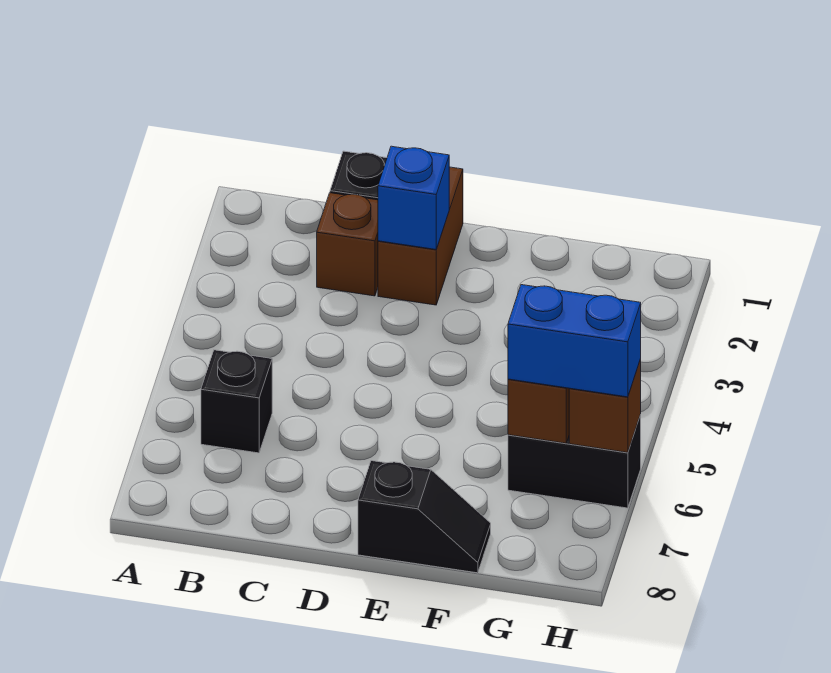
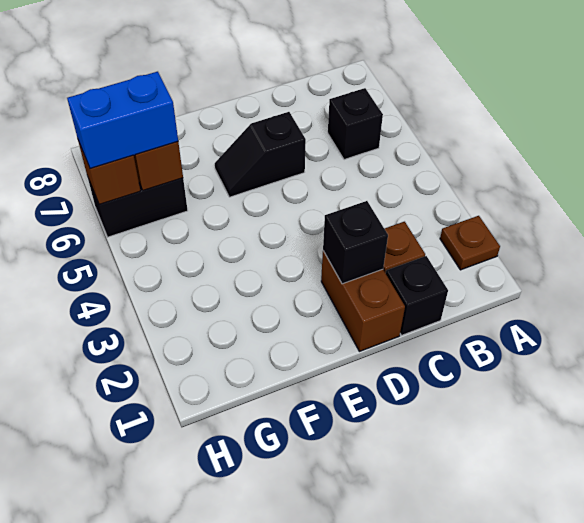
none -> brown 1x1 plate [440,216,500,270]
blue 1x1 brick [378,146,449,249] -> black 1x1 brick [323,201,388,284]
black 1x2 slope [358,461,491,573] -> black 1x2 slope moved to [215,112,306,197]

